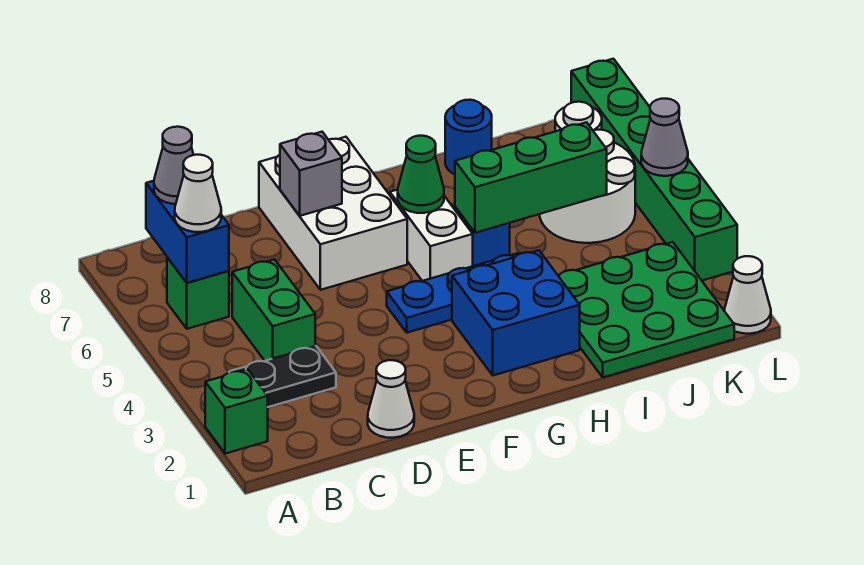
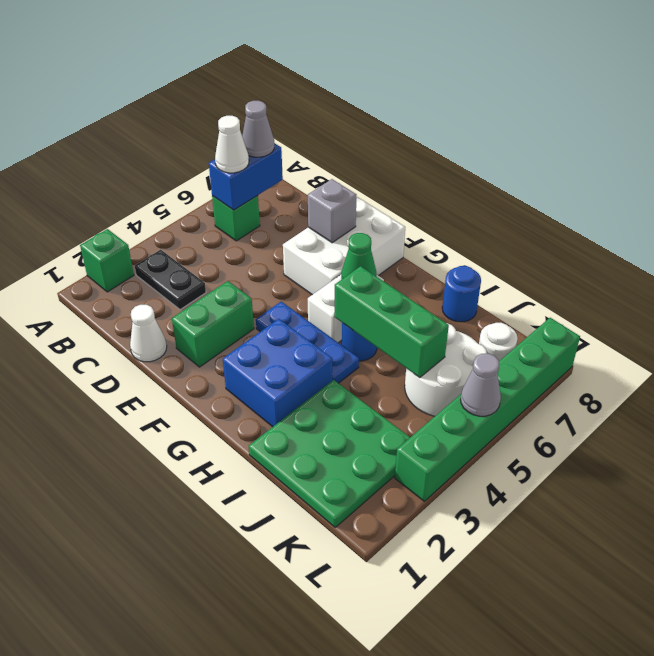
green 1x2 brick [232,260,315,361] -> green 1x2 brick moved to [172,281,254,367]
white 1x1 cone [725,256,771,334] -> none

